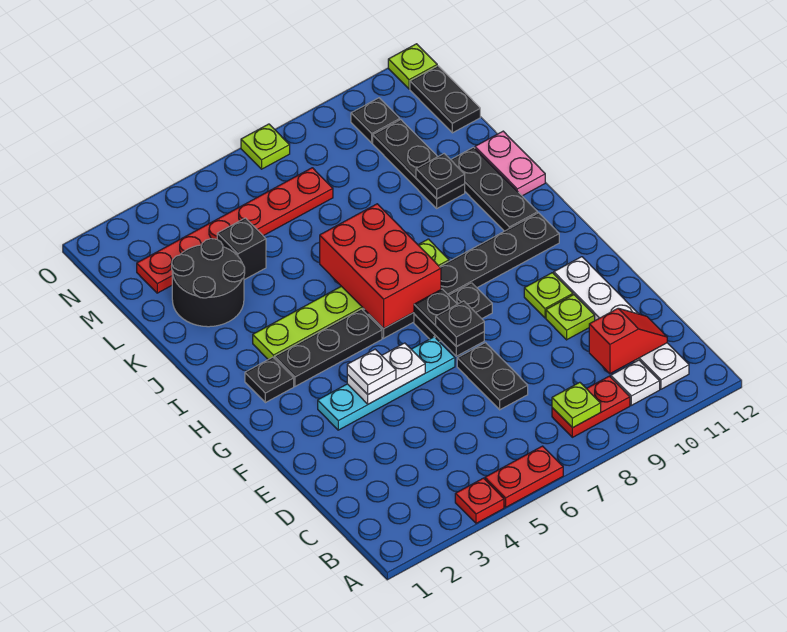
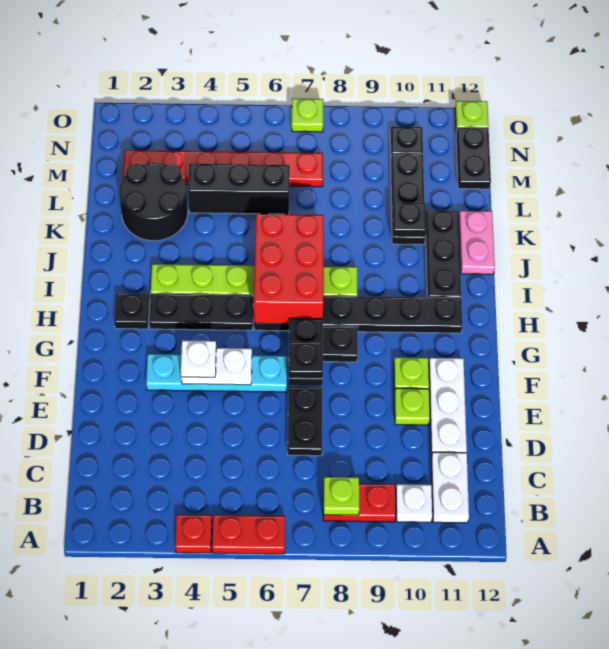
red 1x2 slope [589,308,667,374] -> none
black 1x1 brick [217,218,266,280] -> black 1x3 brick [188,164,290,214]

